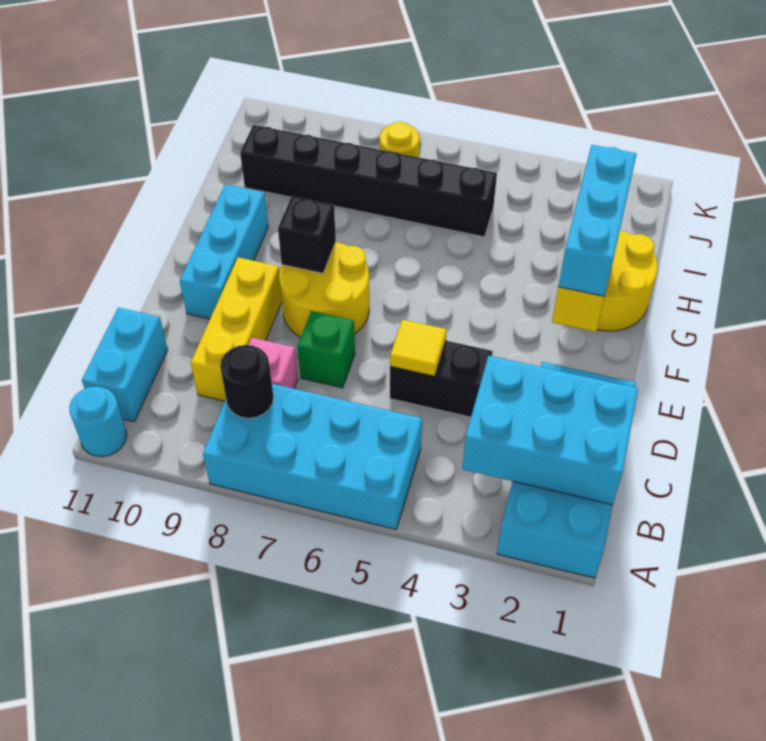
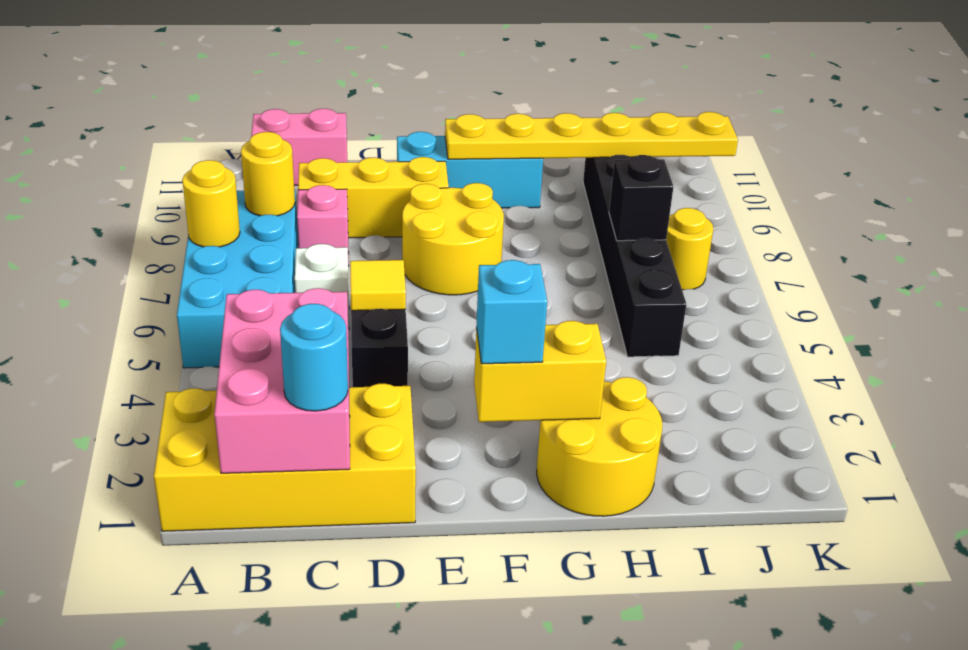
cyan 2x4 brick [497,362,636,578] -> yellow 2x4 brick [154,384,416,531]
none -> yellow 1x1 round brick [182,160,240,247]
cyan 1x1 round brick [69,386,127,457] -> cyan 1x1 round brick moved to [280,304,348,411]
cyan 2x3 brick [462,356,638,505] -> pink 2x3 brick [214,288,350,473]
black 1x1 round brick [220,345,274,418] -> yellow 1x1 round brick [241,132,295,216]
cyan 1x2 brick [82,308,168,422] -> pink 1x2 brick [251,109,347,185]
none -> white 1x1 brick [295,244,349,330]
green 1x1 brick [298,311,355,388] -> none
cyan 1x3 brick [558,145,637,296] -> cyan 1x1 brick [476,260,547,364]
black 1x1 brick [278,196,336,273] -> black 1x1 brick moved to [609,155,674,241]
none -> yellow 1x6 plate [445,112,738,159]

